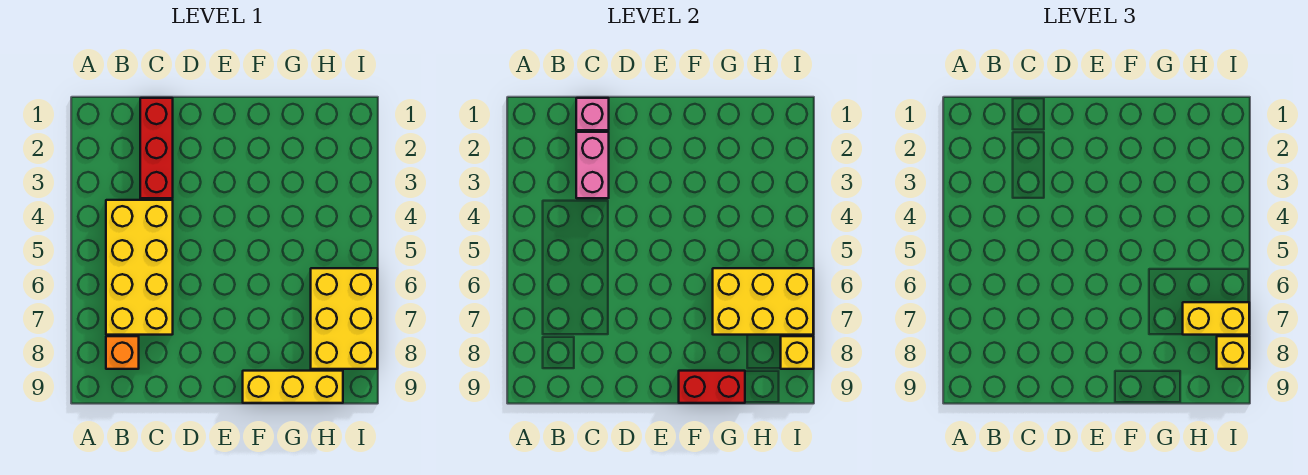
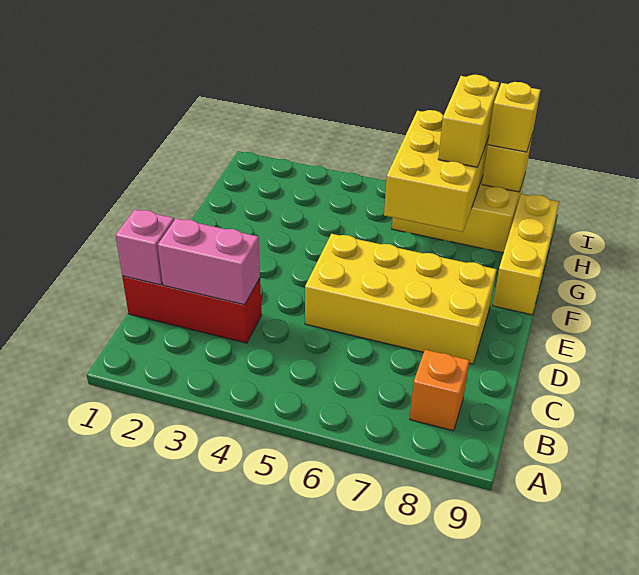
yellow 2x4 brick [106,200,173,335] -> yellow 2x4 brick moved to [305,234,497,364]
red 1x2 brick [679,371,745,403] -> none

